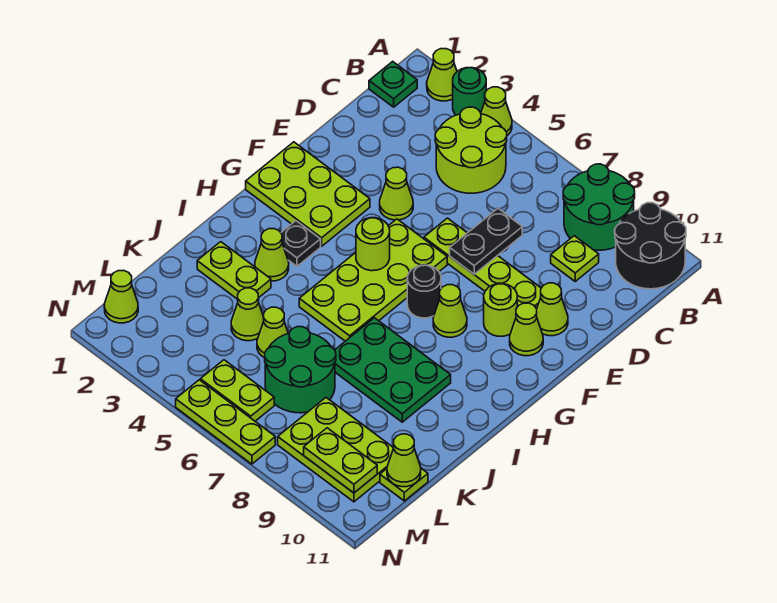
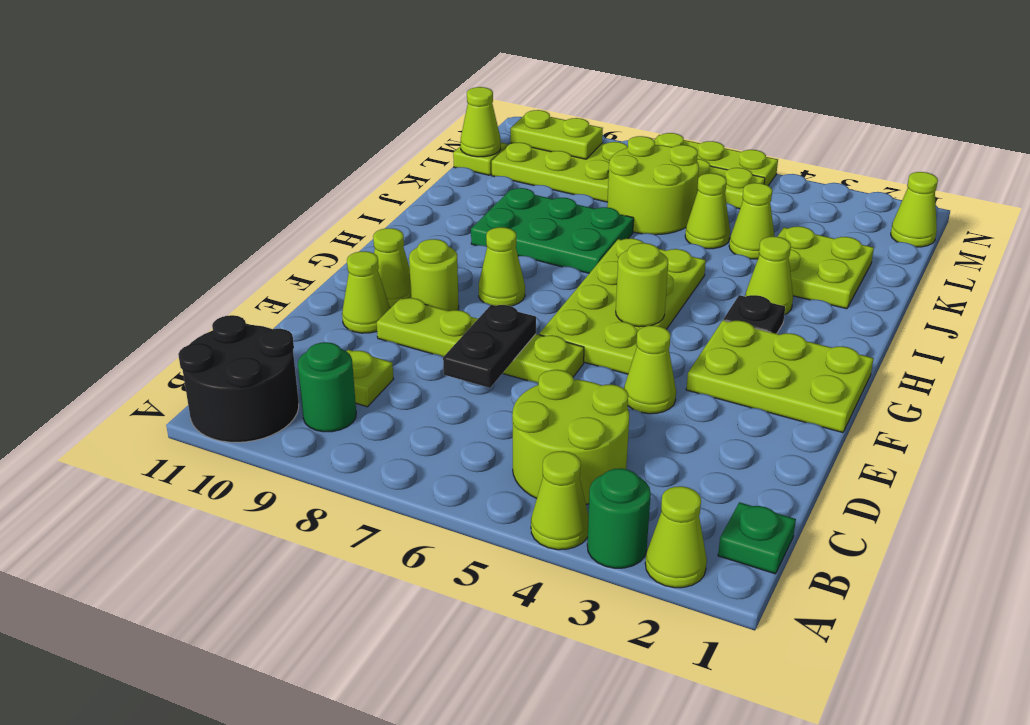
green 2x2 round brick [563,164,635,250] -> green 1x1 round brick [298,342,356,432]
black 1x1 round brick [407,265,441,318] -> none
lime 1x2 plate [197,242,271,299] -> lime 2x2 plate [778,226,874,309]
green 2x2 round brick [265,327,336,413] -> lime 2x2 round brick [607,136,699,235]

